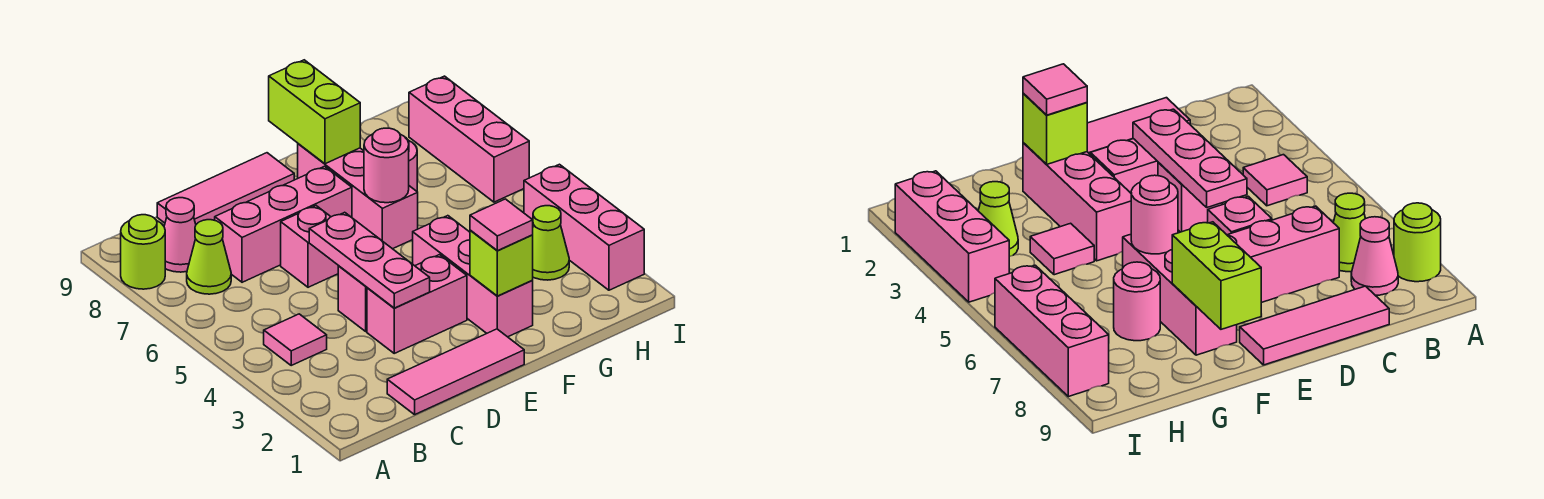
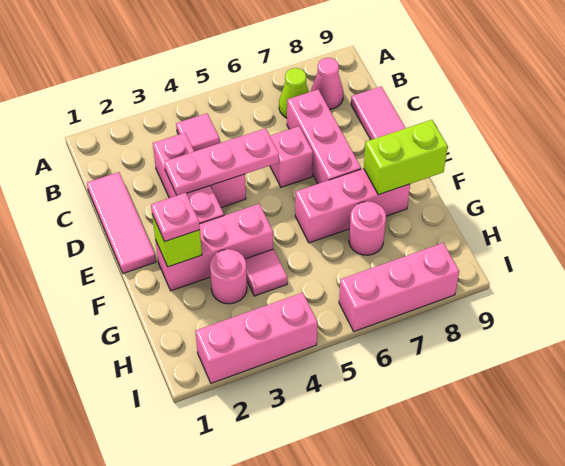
lime 1x1 round brick [121,215,165,289] -> none
pink 1x2 brick [367,255,467,353] -> pink 1x3 brick [153,133,224,224]
pink 1x1 tile [470,199,533,251] -> pink 1x1 plate [151,193,200,241]
pink 1x1 round brick [364,128,409,203] -> pink 1x1 round brick moved to [210,249,247,304]
lime 1x1 cone [533,206,569,280] -> none

